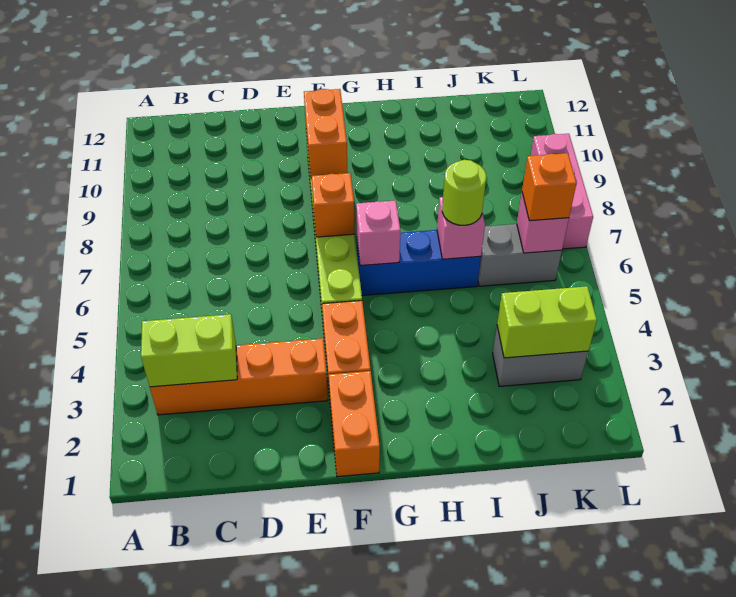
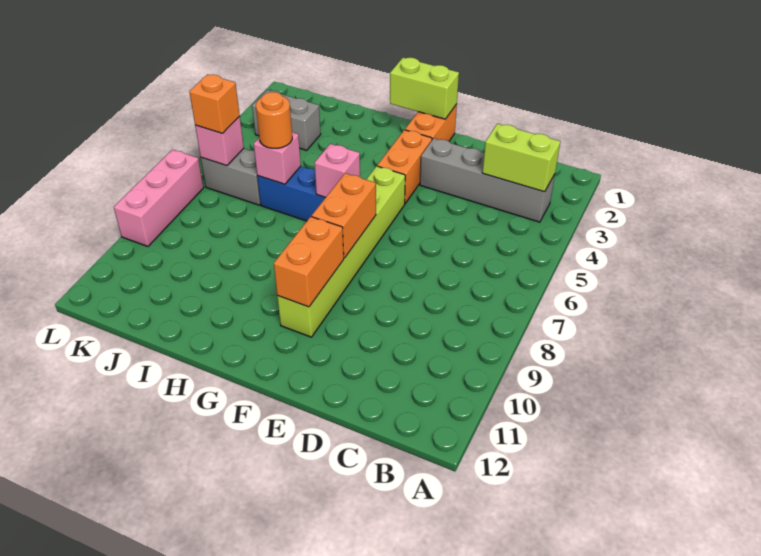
orange 1x4 brick [150,338,328,415] -> grey 1x4 brick [420,138,555,222]
orange 1x1 brick [312,173,355,237] -> orange 1x2 brick [312,173,376,258]
lime 1x1 round brick [442,160,486,225] -> orange 1x1 round brick [256,92,292,148]
lime 1x2 brick [497,286,597,358] -> lime 1x2 brick moved to [390,58,459,119]

